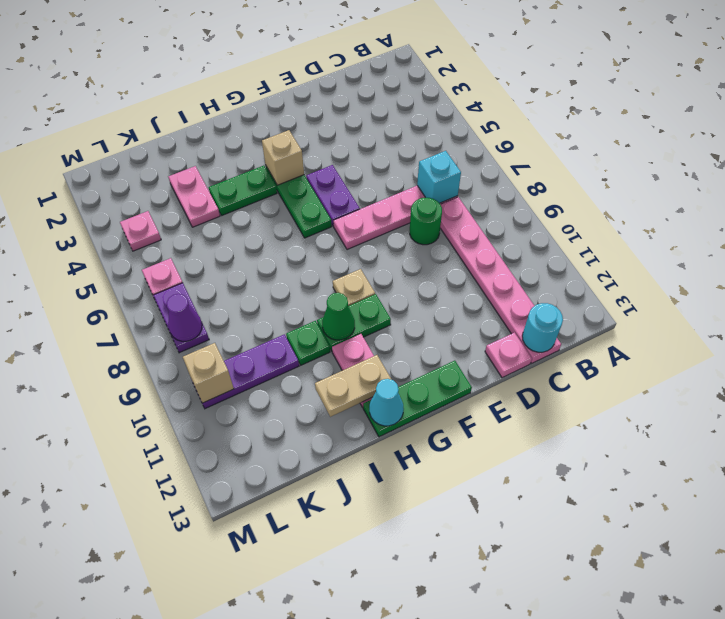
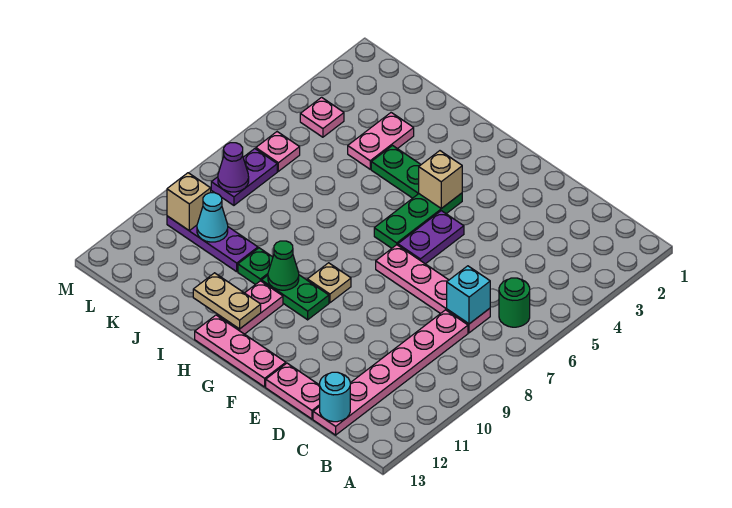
green 1x1 round brick [410,198,442,245] -> green 1x1 round brick moved to [499,278,530,327]
pink 1x1 plate [485,333,532,378] -> pink 1x2 plate [266,363,320,419]
green 1x3 plate [363,361,472,437] -> pink 1x3 plate [195,315,286,387]
cyan 1x1 cone [369,379,404,426] -> cyan 1x1 cone moved to [197,193,228,242]

